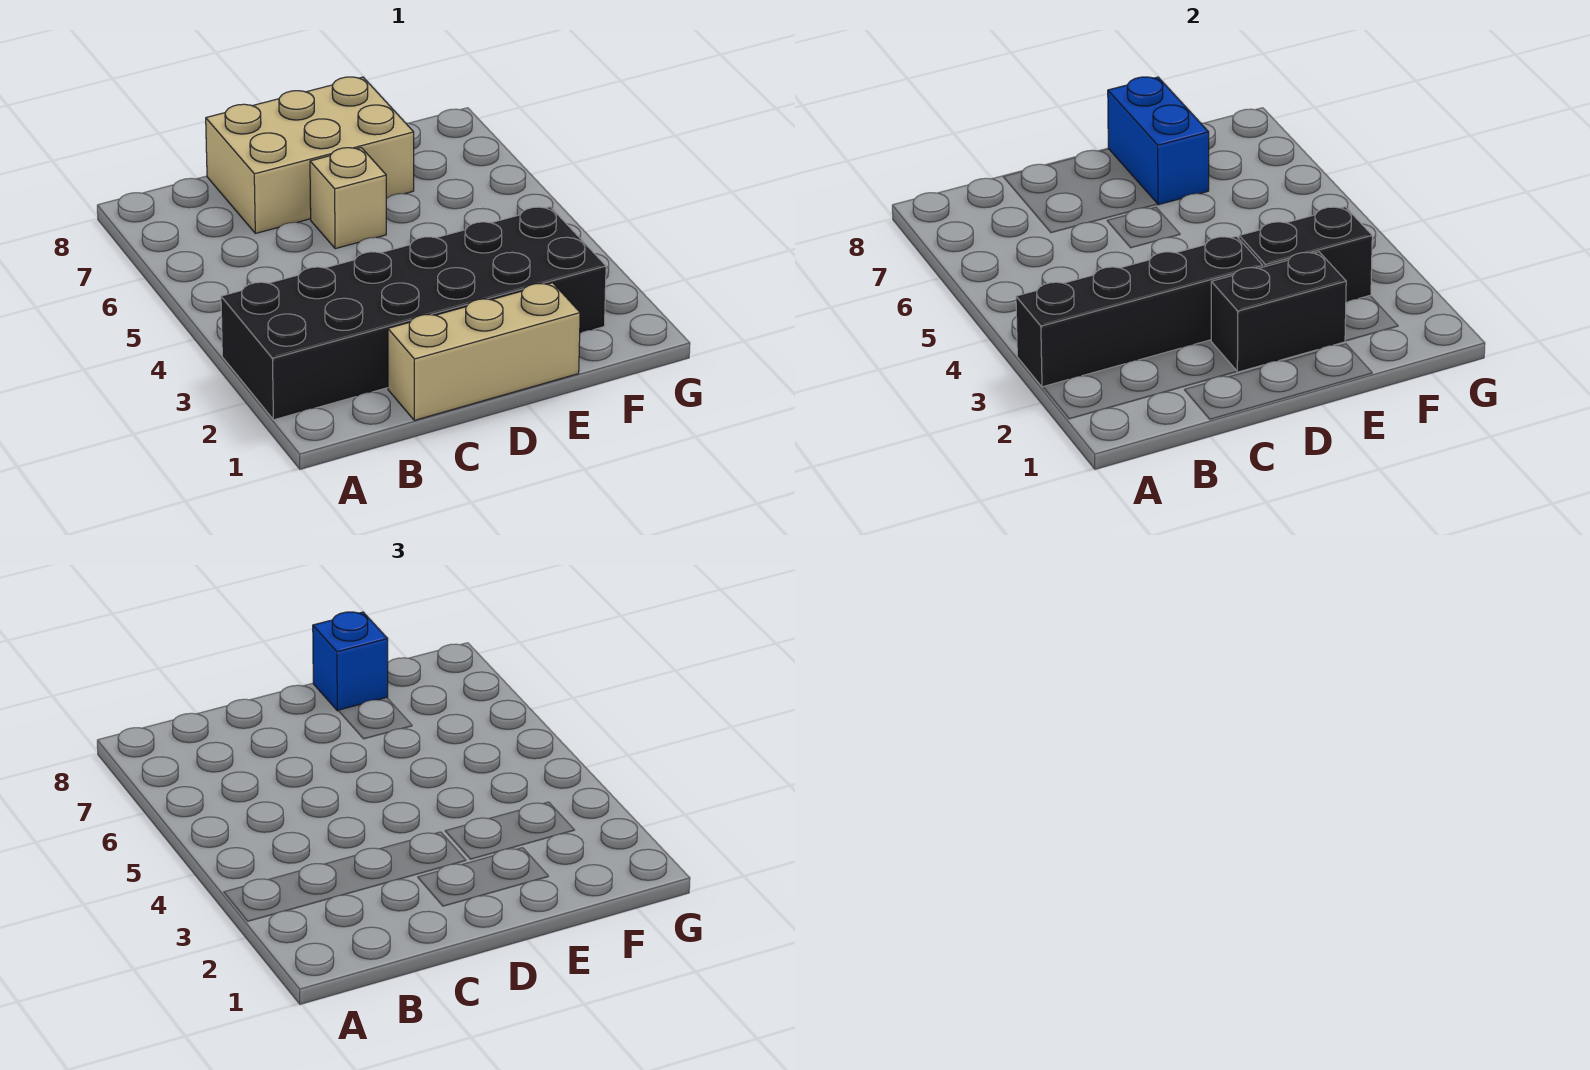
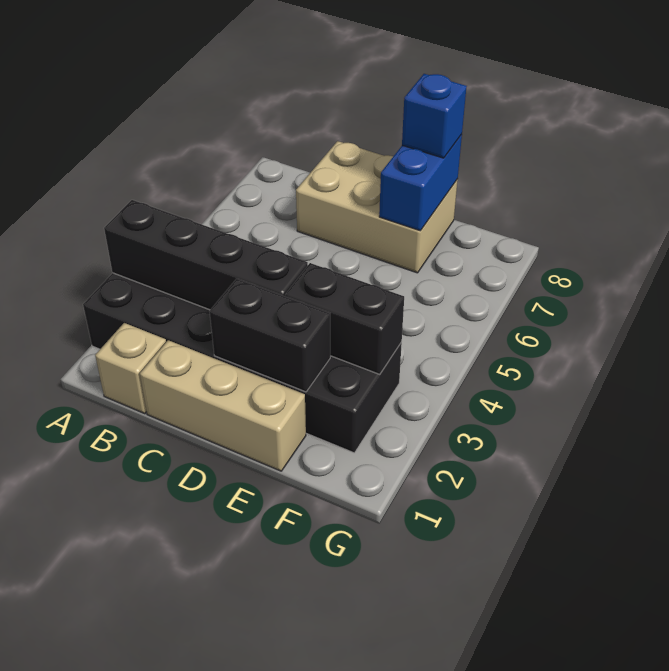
tan 1x1 brick [310,148,386,249] -> tan 1x1 brick moved to [95,323,166,414]

